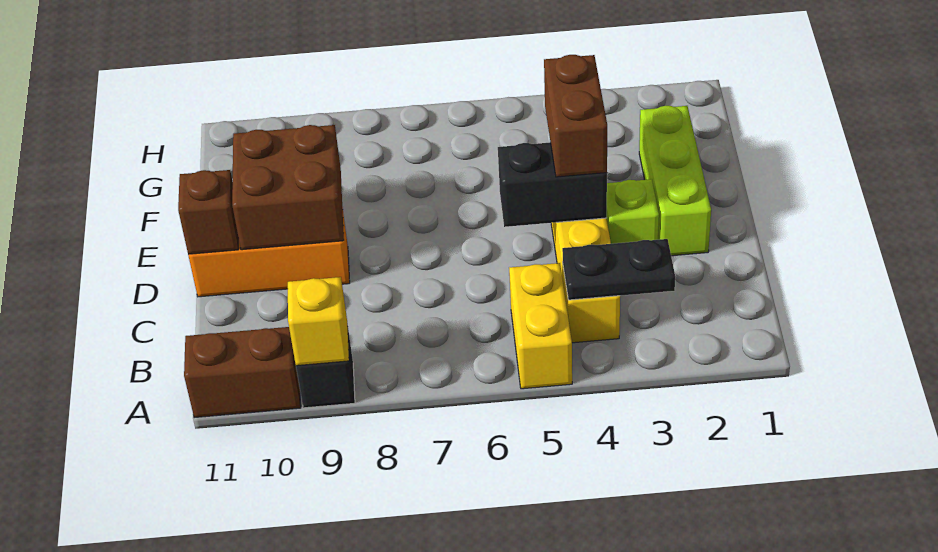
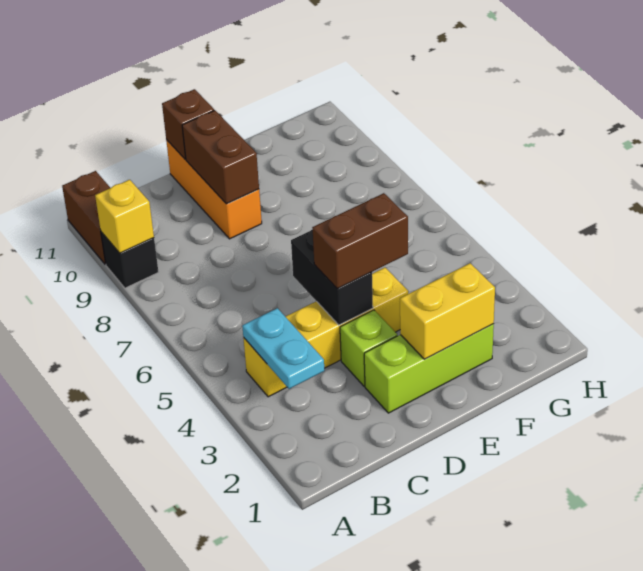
yellow 1x2 brick [509,263,572,389] -> yellow 1x2 brick moved to [400,263,495,359]
black 1x2 plate [562,239,675,300] -> cyan 1x2 plate [242,308,324,389]
brown 2x2 brick [232,125,344,250] -> brown 1x2 brick [182,110,259,204]

